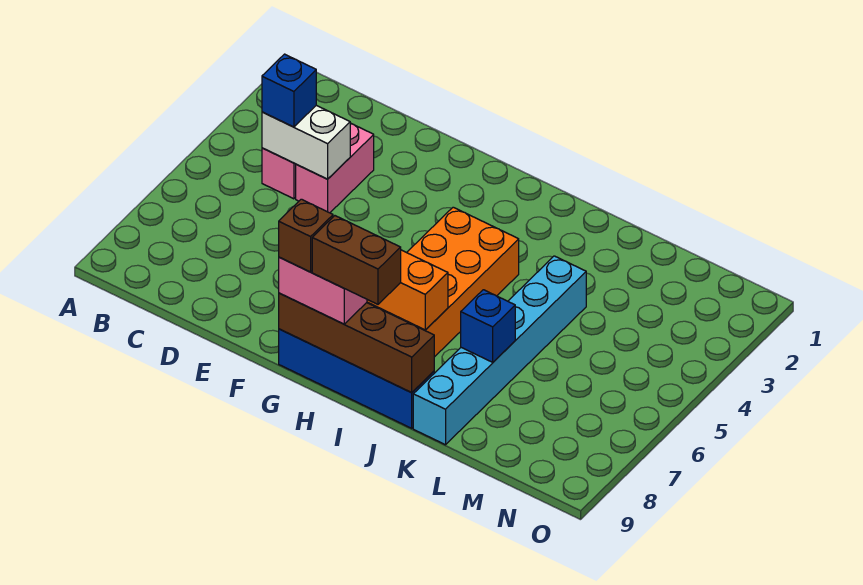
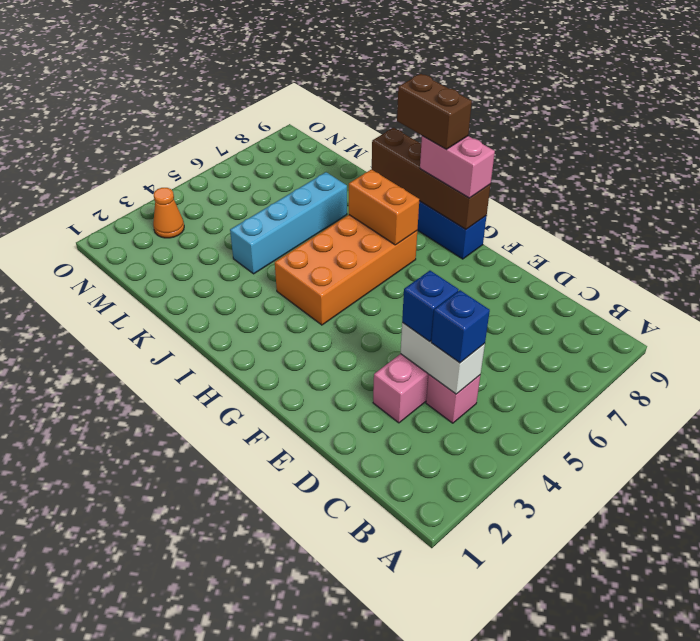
brown 1x1 brick [279,199,333,272] -> none
cyan 1x6 brick [413,256,586,445] -> cyan 1x4 brick [230,172,347,274]
blue 1x1 brick [461,290,515,362] -> blue 1x1 brick moved to [402,271,459,342]
none -> orange 1x1 cone [153,188,184,238]

